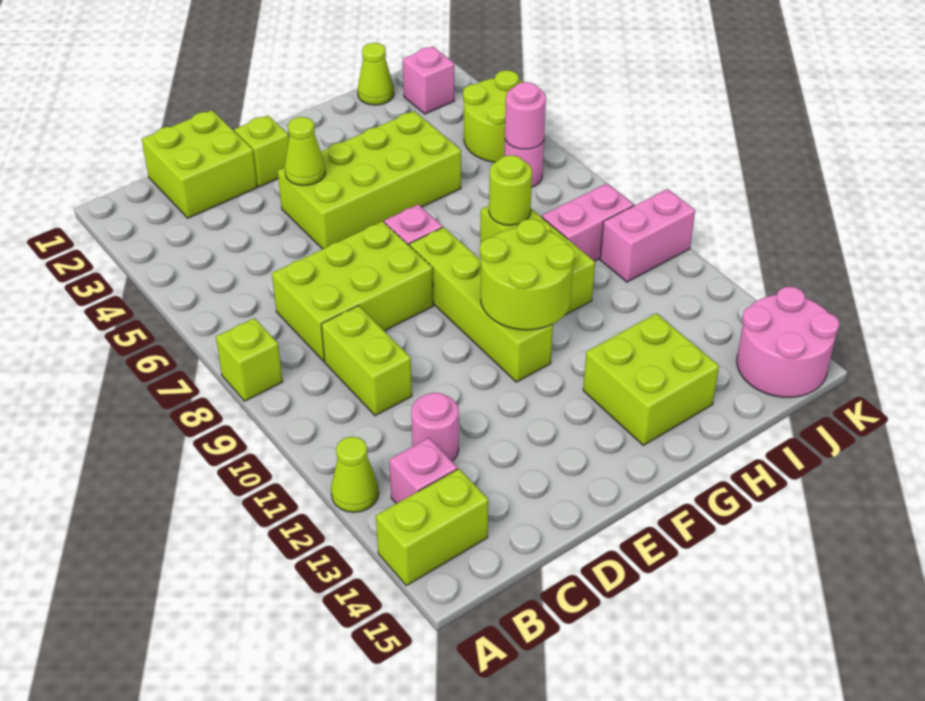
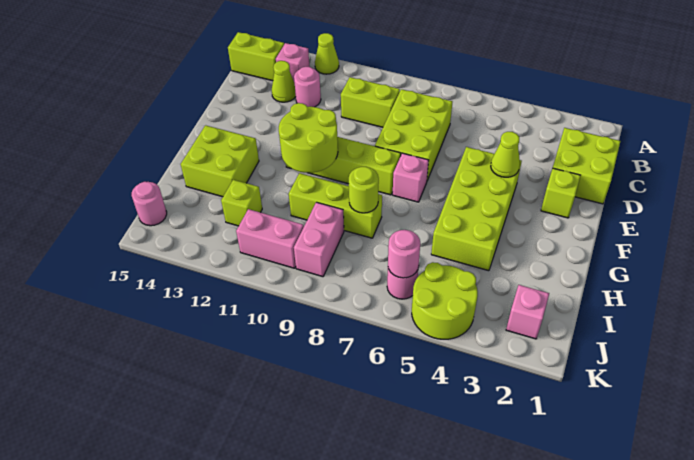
lime 1x1 brick [216,318,283,401] -> lime 1x1 brick moved to [221,180,262,226]
lime 1x2 brick [376,469,488,586] -> lime 1x2 brick turned to [228,32,284,81]
lime 1x1 cone [358,43,394,105] -> lime 1x1 cone moved to [272,61,296,102]
pink 1x2 brick [600,189,695,282] -> pink 1x2 brick turned to [236,209,304,268]
pink 2x2 round brick [737,287,839,397] -> pink 1x1 round brick [132,182,167,226]

